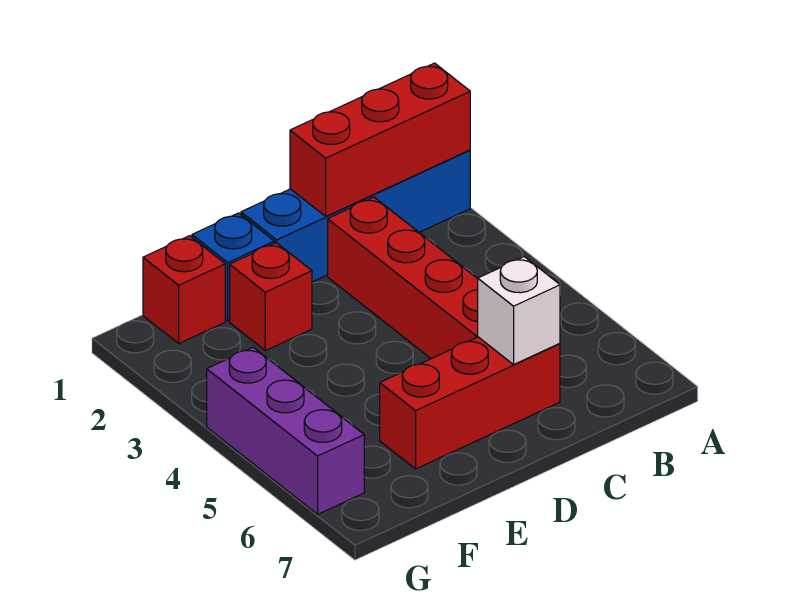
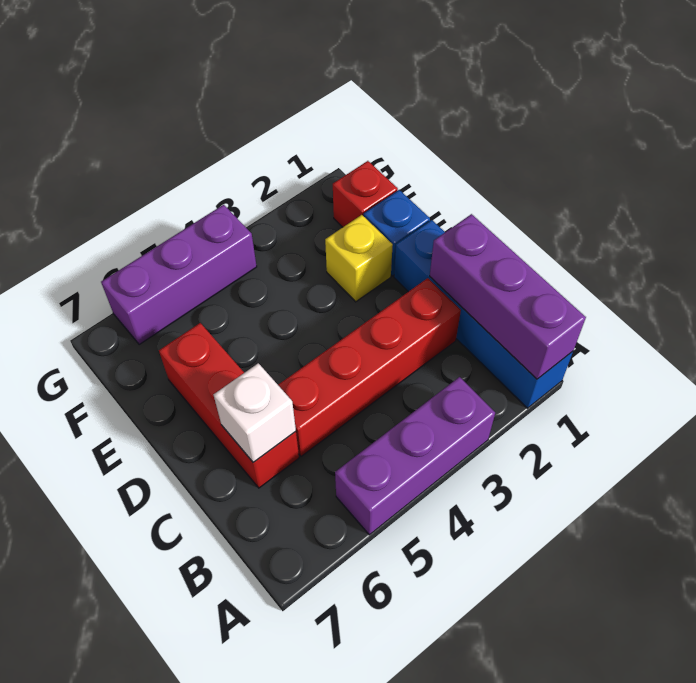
red 1x3 brick [290,63,470,216] -> purple 1x3 brick [430,214,586,379]
none -> purple 1x3 brick [335,377,495,535]
red 1x1 brick [230,243,312,351] -> yellow 1x1 brick [325,215,393,302]

